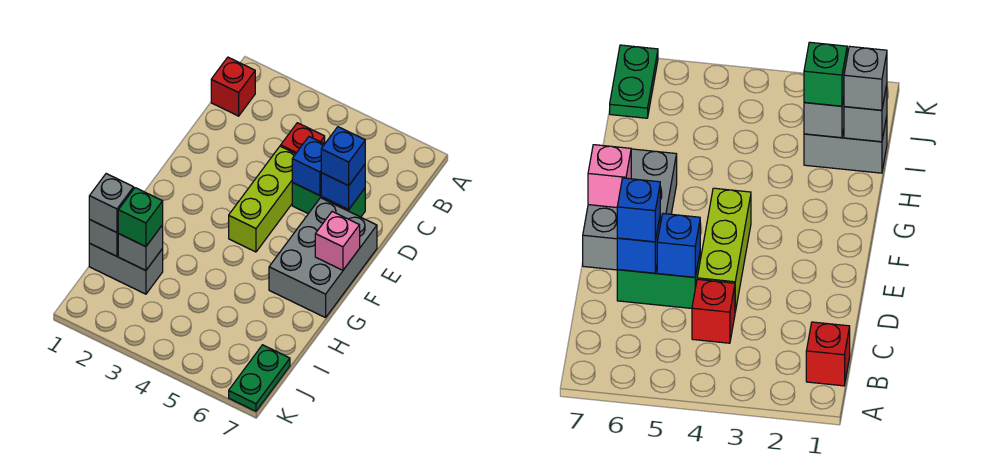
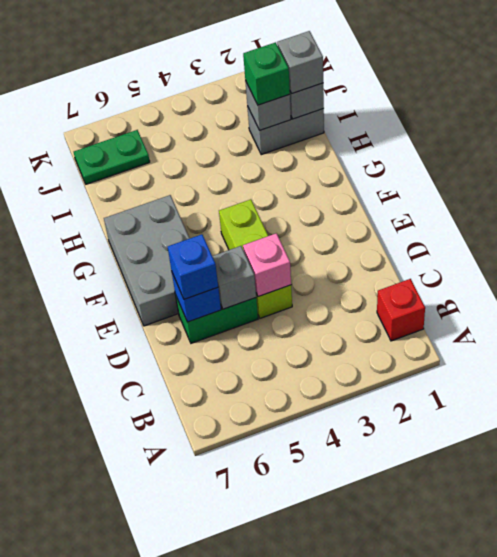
red 1x1 brick [281,123,325,154] -> none
blue 1x1 brick [292,137,324,196] -> grey 1x1 brick [212,246,256,309]
pink 1x1 brick [315,212,360,270] -> pink 1x1 brick moved to [243,233,291,297]
green 1x2 plate [229,345,290,411] -> green 1x2 plate turned to [74,130,150,184]

